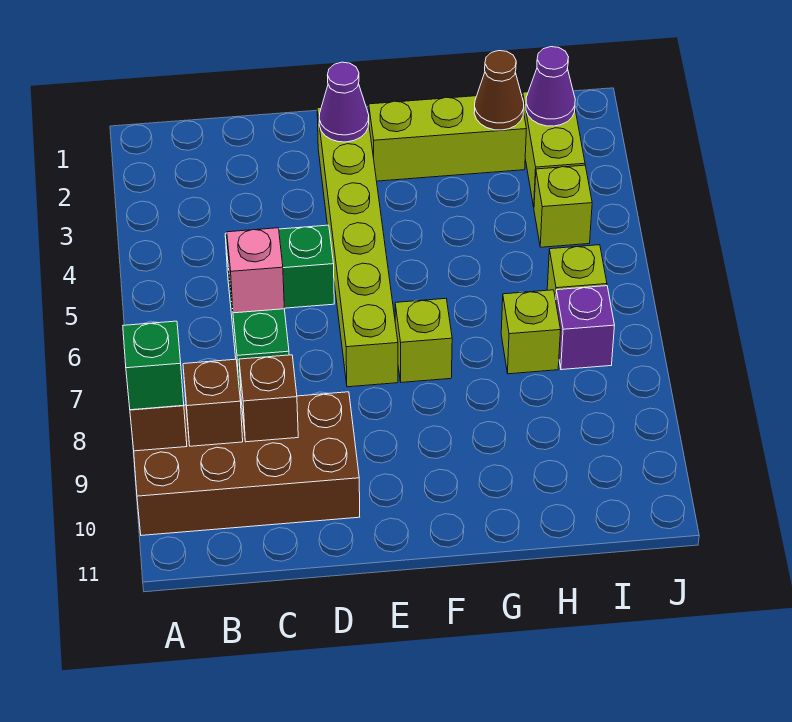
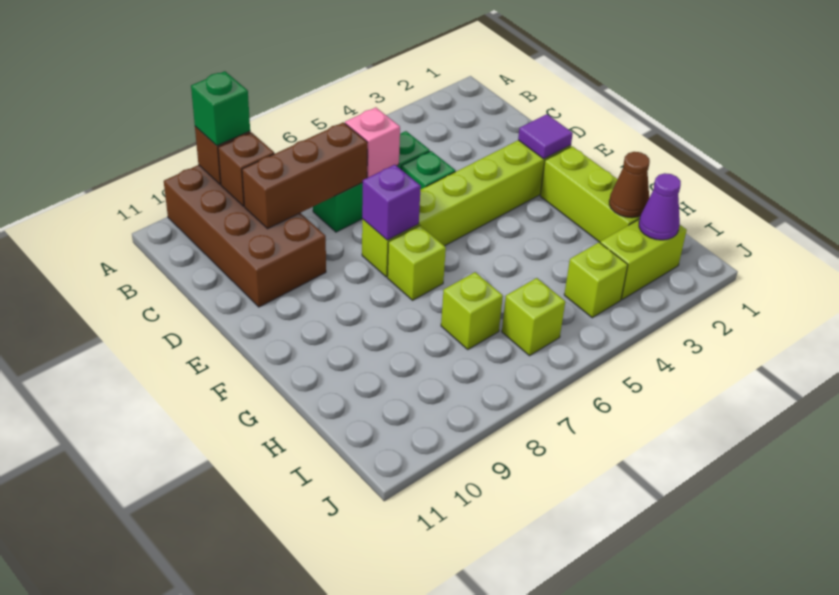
brown 1x1 brick [239,355,298,442] -> brown 1x3 brick [242,122,368,229]
purple 1x1 cone [319,62,369,142] -> purple 1x1 tile [518,114,573,159]
purple 1x1 brick [556,286,615,370] -> purple 1x1 brick moved to [362,165,421,240]

